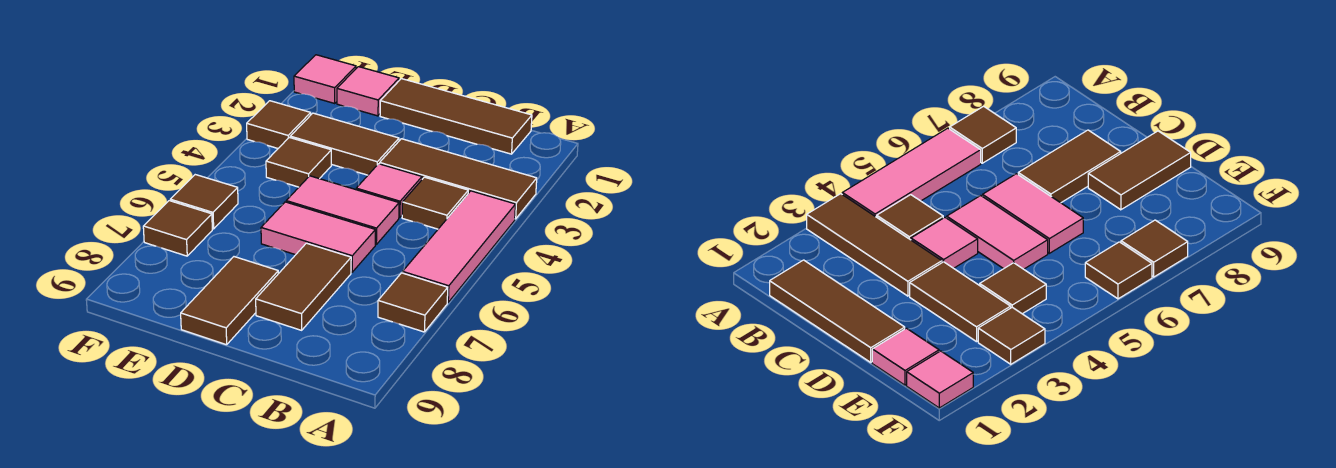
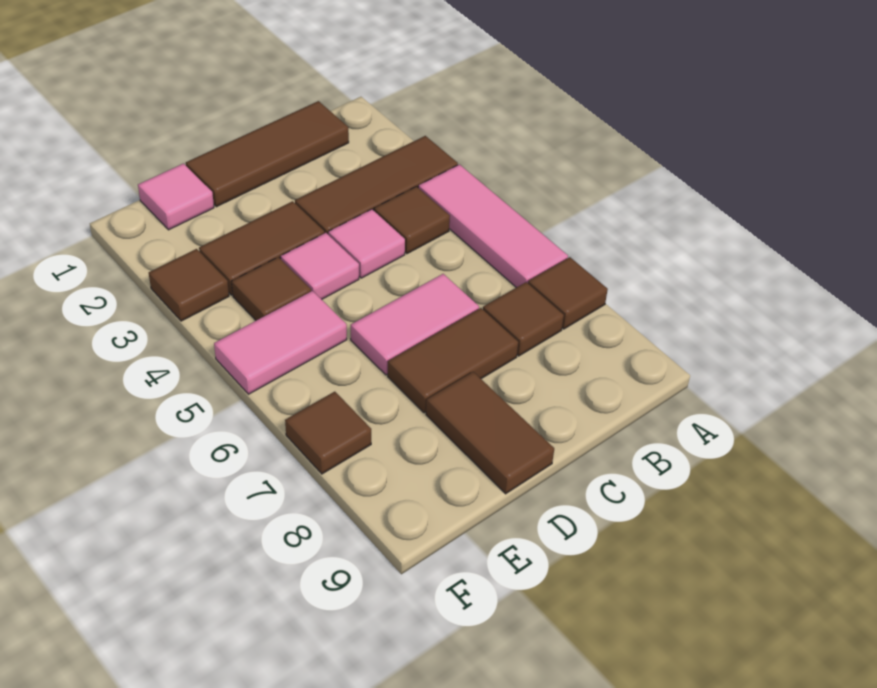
pink 1x2 tile [286,176,399,244] -> pink 1x2 tile moved to [214,291,347,394]
brown 1x2 tile [256,243,351,330] -> brown 1x2 tile turned to [388,308,518,413]
pink 1x1 tile [294,55,356,103] -> pink 1x1 tile moved to [281,233,359,299]
brown 1x1 tile [170,175,238,229] -> brown 1x1 tile moved to [483,282,564,356]

